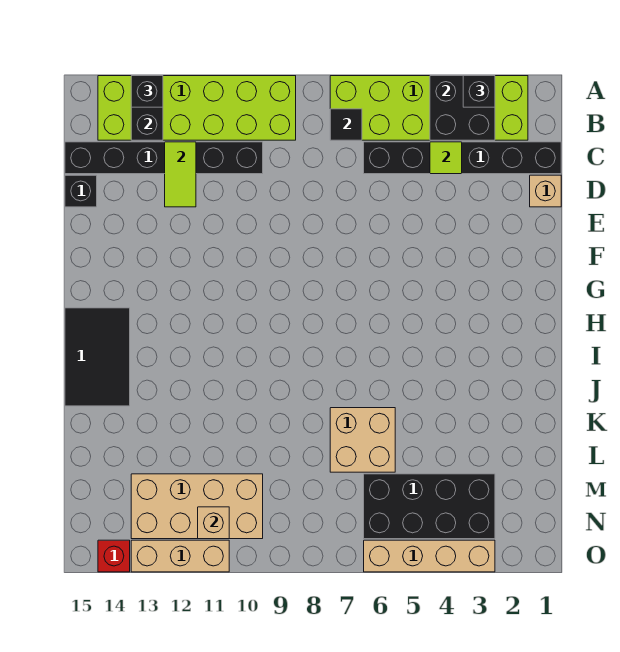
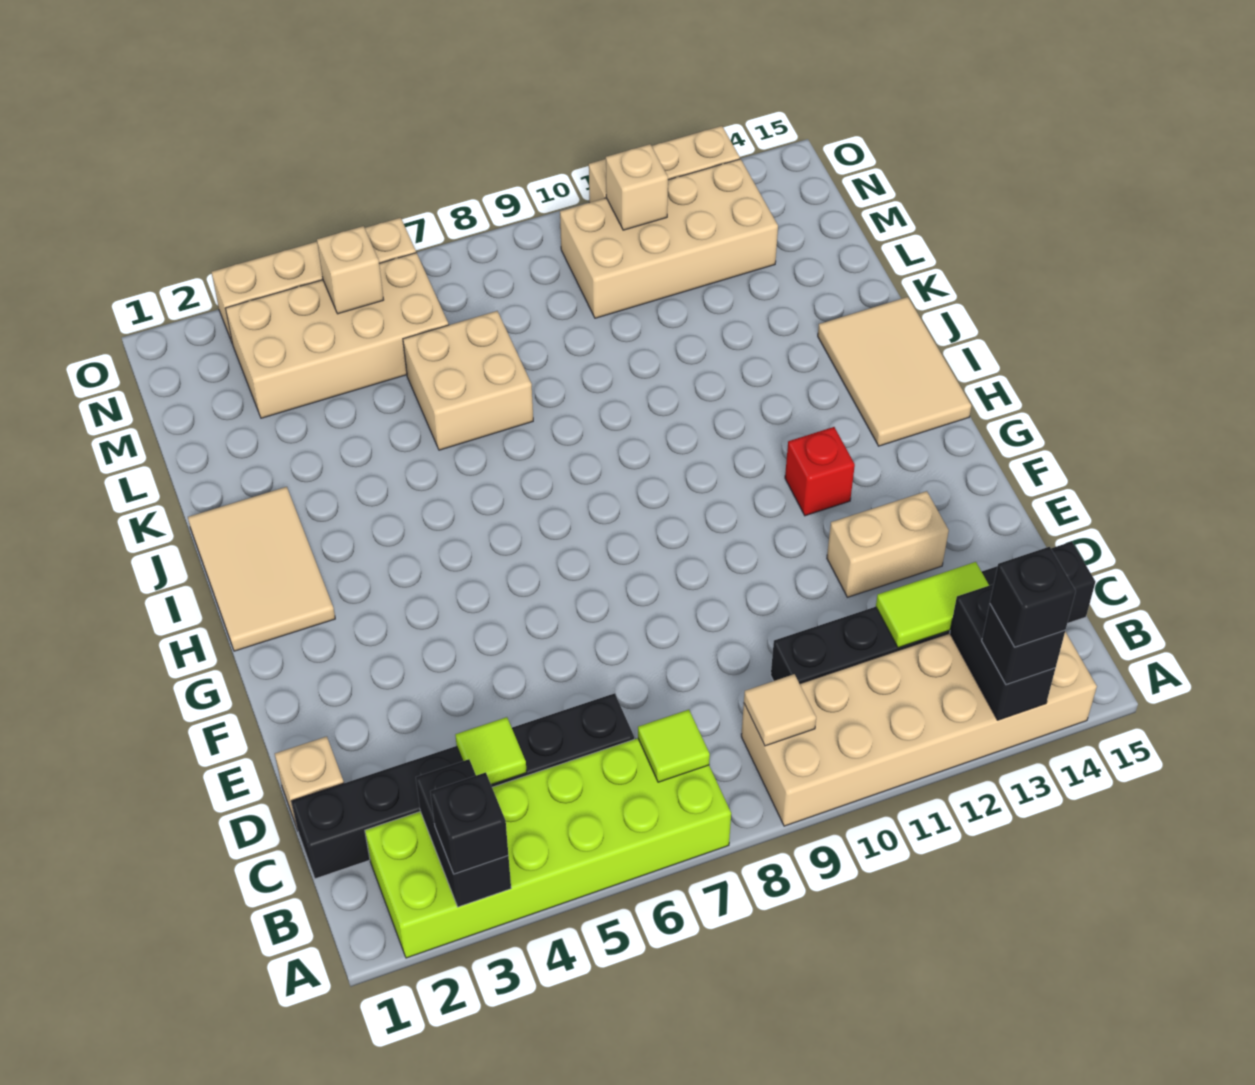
black 2x2 brick [430,76,495,140] -> black 1x2 brick [416,759,511,907]
lime 2x6 brick [98,76,296,140] -> tan 2x6 brick [741,632,1097,826]
black 1x1 tile [330,109,362,140] -> lime 1x1 tile [638,710,710,782]
none -> tan 1x1 tile [744,674,816,746]
lime 1x2 tile [165,142,196,207] -> lime 1x2 tile turned to [876,562,989,648]
black 1x1 brick [65,175,97,207] -> black 1x1 brick moved to [990,547,1076,647]
none -> tan 1x2 brick [827,491,949,597]
none -> tan 2x3 tile [188,487,335,651]
black 2x3 tile [65,308,130,406] -> tan 2x3 tile [818,297,971,446]
black 2x4 brick [364,474,495,539] -> tan 2x4 brick [225,253,448,418]
none -> tan 1x1 brick [317,226,384,314]
red 1x1 brick [98,540,130,572] -> red 1x1 brick moved to [785,427,855,516]

